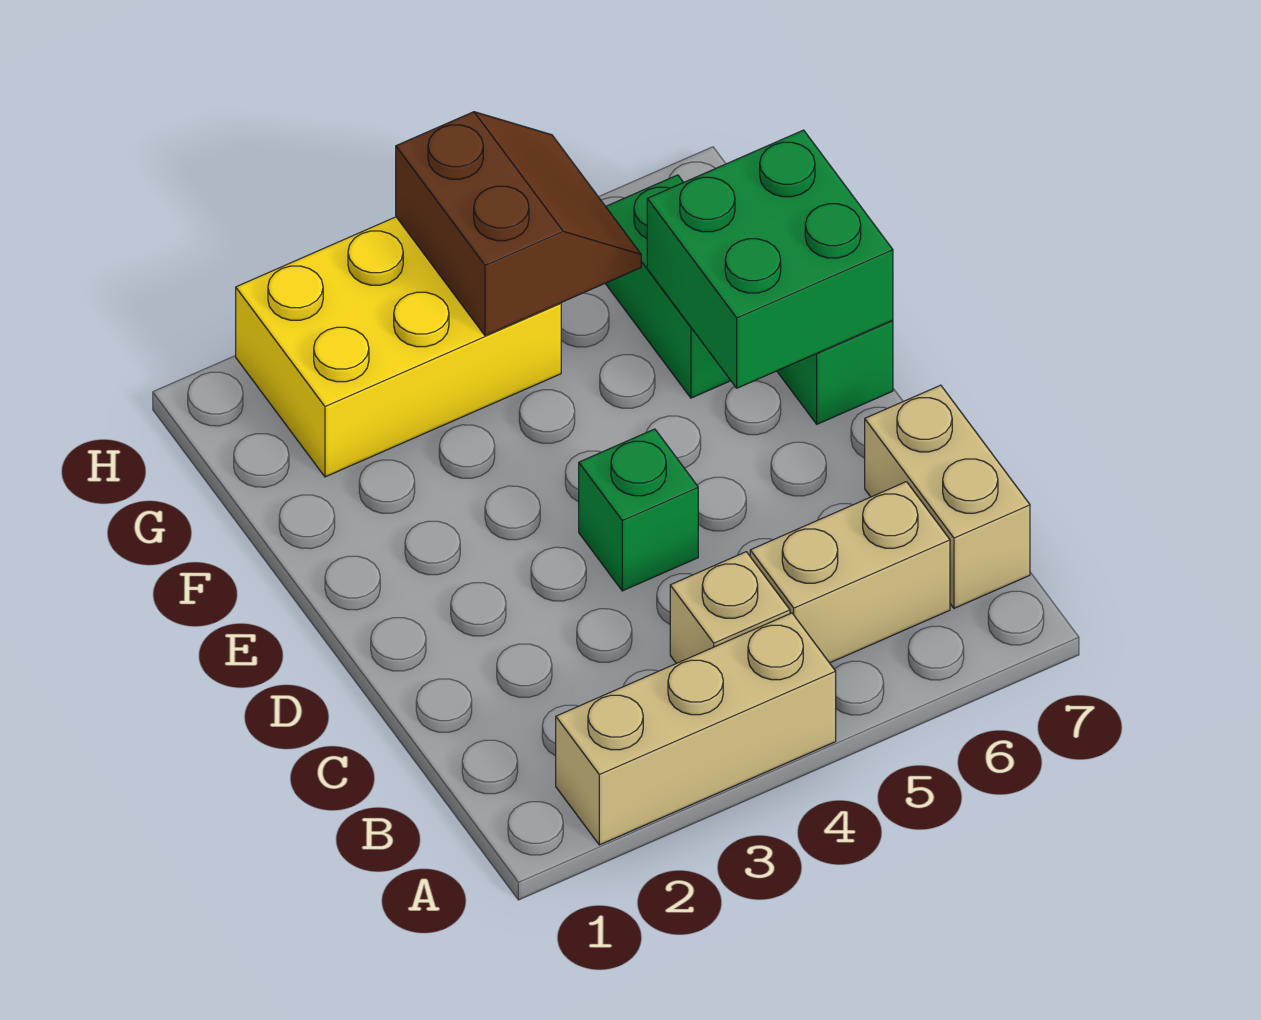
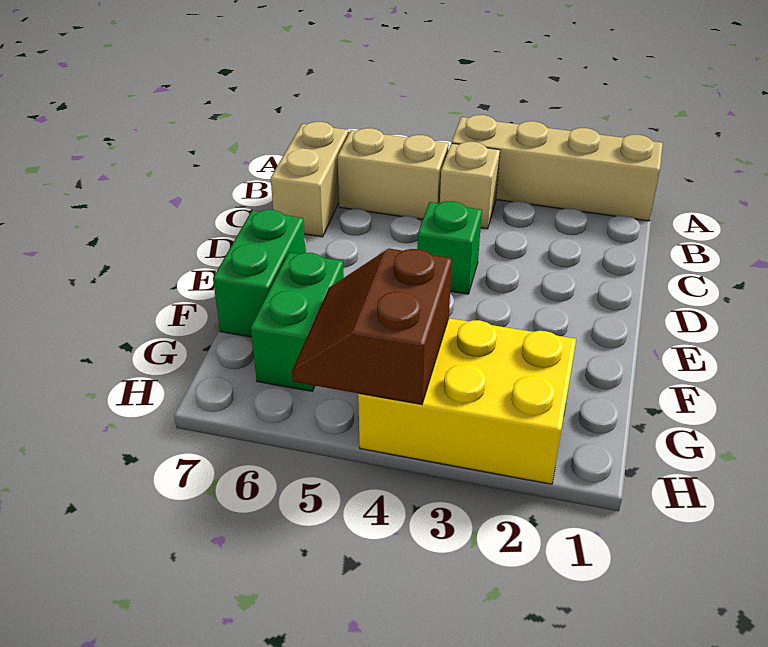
tan 1x3 brick [556,613,836,845] -> tan 1x4 brick [452,115,663,221]
green 2x2 brick [647,130,893,388] -> none

